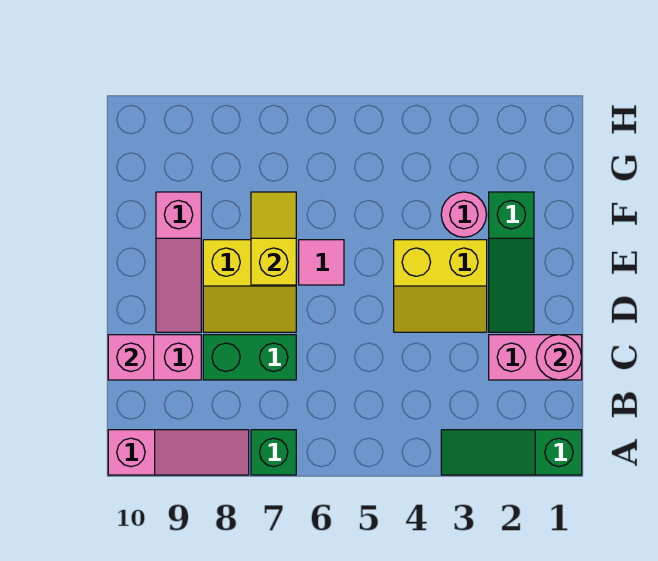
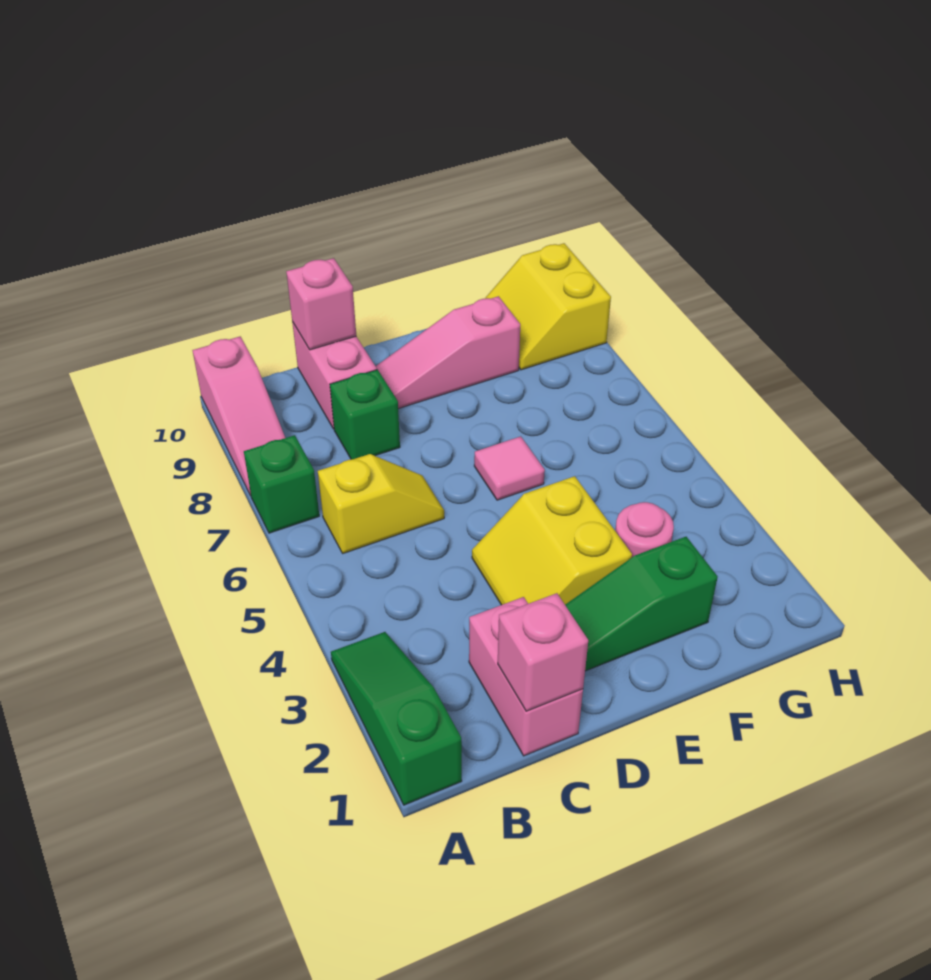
pink 1x1 round brick [536,335,582,380] -> pink 1x1 brick [498,593,588,711]
green 1x2 brick [203,335,296,380] -> green 1x1 brick [330,370,400,459]
yellow 2x2 slope [203,240,296,332] -> yellow 2x2 slope moved to [485,243,611,370]
yellow 1x2 slope [251,192,296,285] -> yellow 1x2 slope moved to [318,454,444,553]

